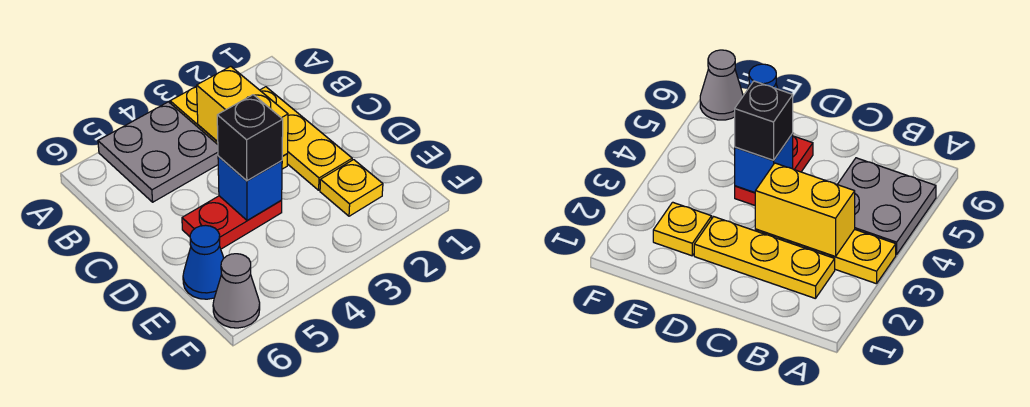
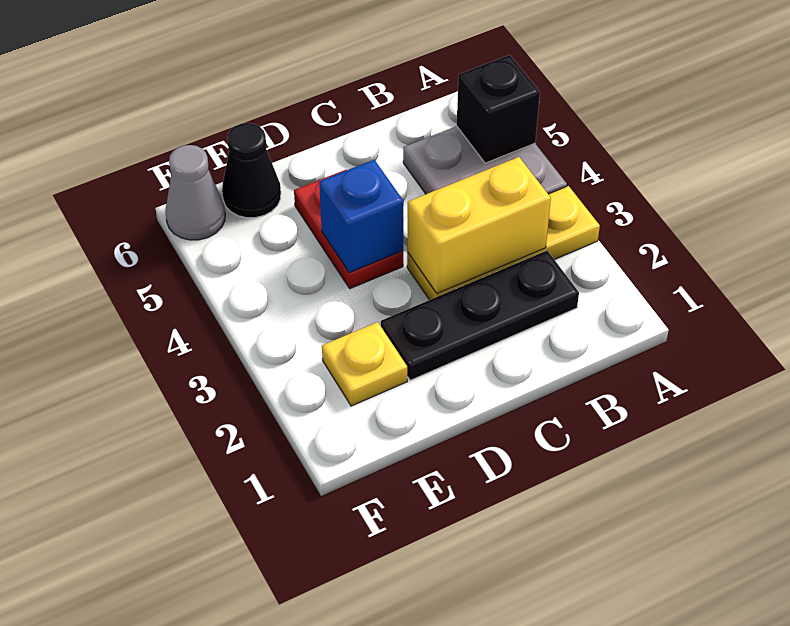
yellow 1x3 plate [260,87,352,190] -> black 1x3 plate [381,251,579,380]
black 1x1 brick [217,95,283,181] -> black 1x1 brick moved to [457,55,540,163]
blue 1x1 cone [183,225,224,299] -> black 1x1 cone [222,123,281,218]

